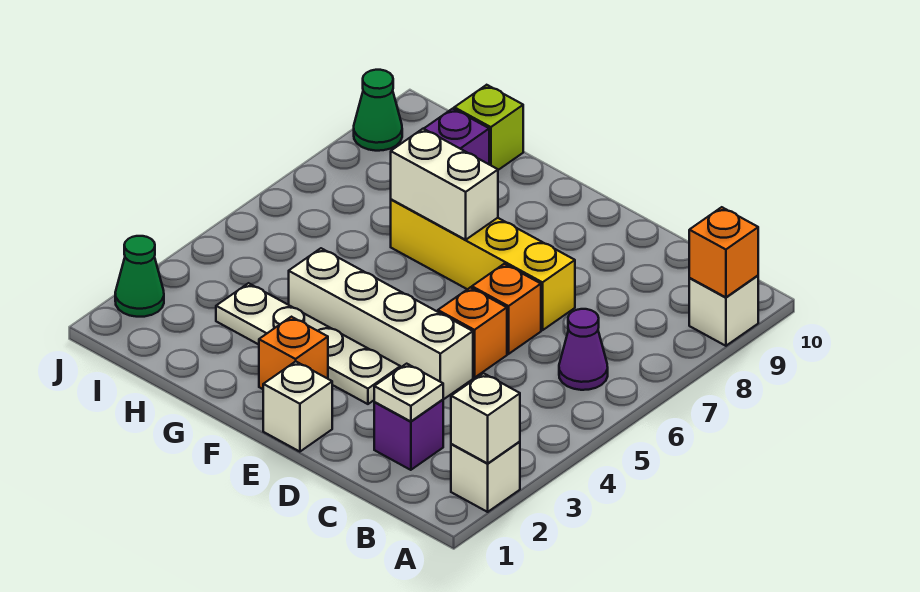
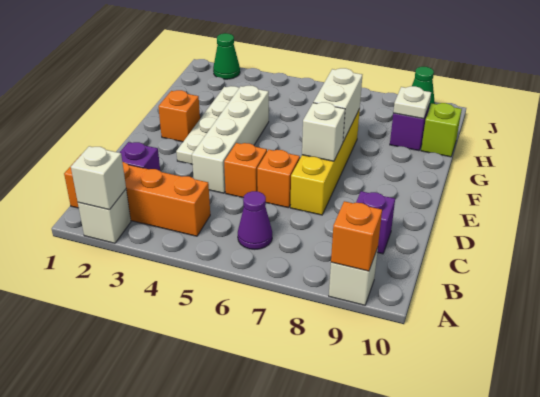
none -> orange 1x4 brick [64,155,210,236]
white 1x1 plate [374,364,443,422] -> white 1x1 plate moved to [393,86,431,119]
none -> purple 1x1 brick [356,191,395,254]
white 1x1 brick [263,361,332,452] -> white 1x1 brick moved to [302,102,345,161]

